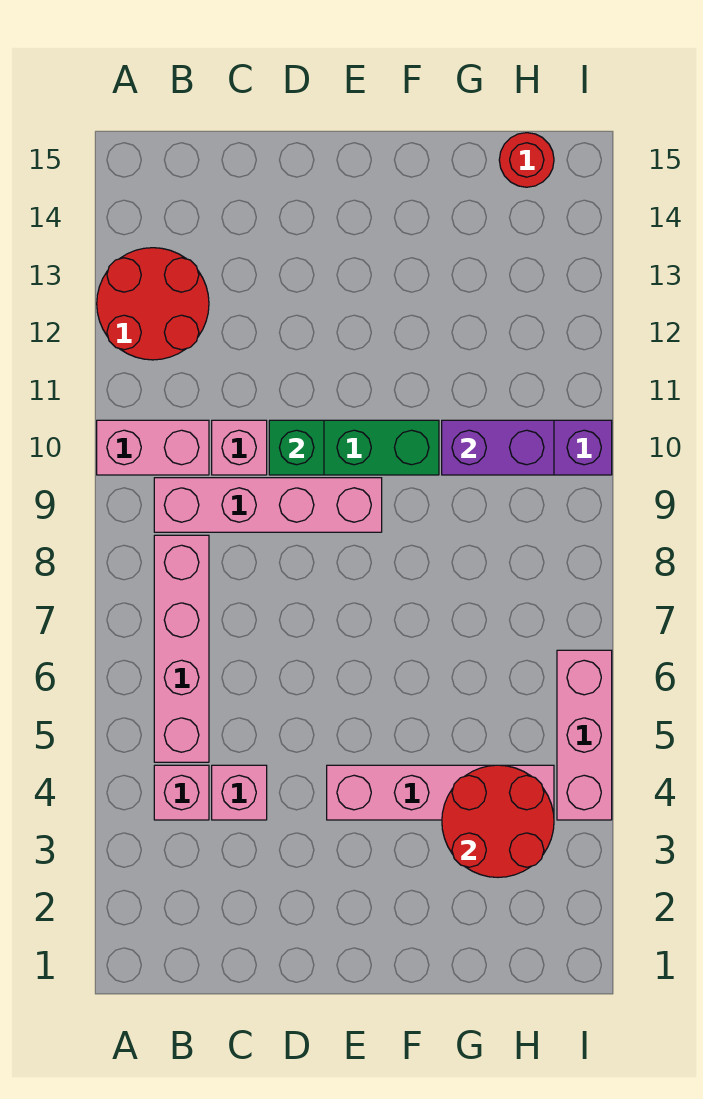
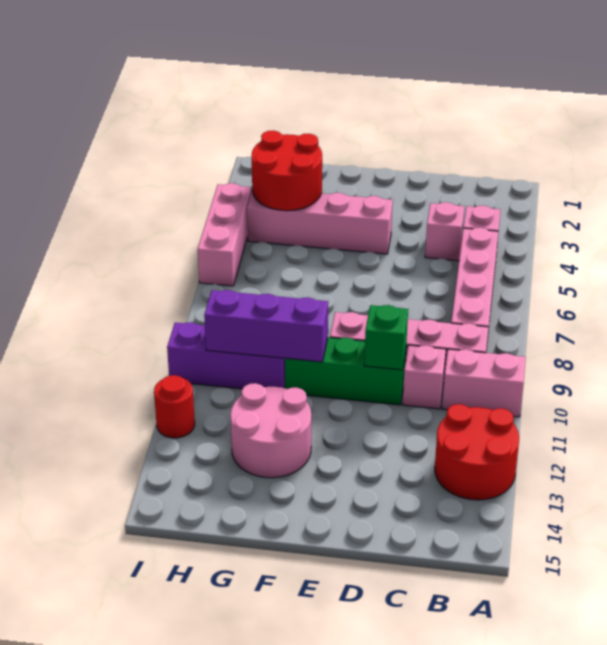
none -> pink 2x2 round brick [230,383,311,478]
purple 1x2 brick [442,420,554,475] -> purple 1x3 brick [204,290,328,362]
red 1x1 round brick [499,133,554,187] -> red 1x1 round brick moved to [154,375,195,438]

